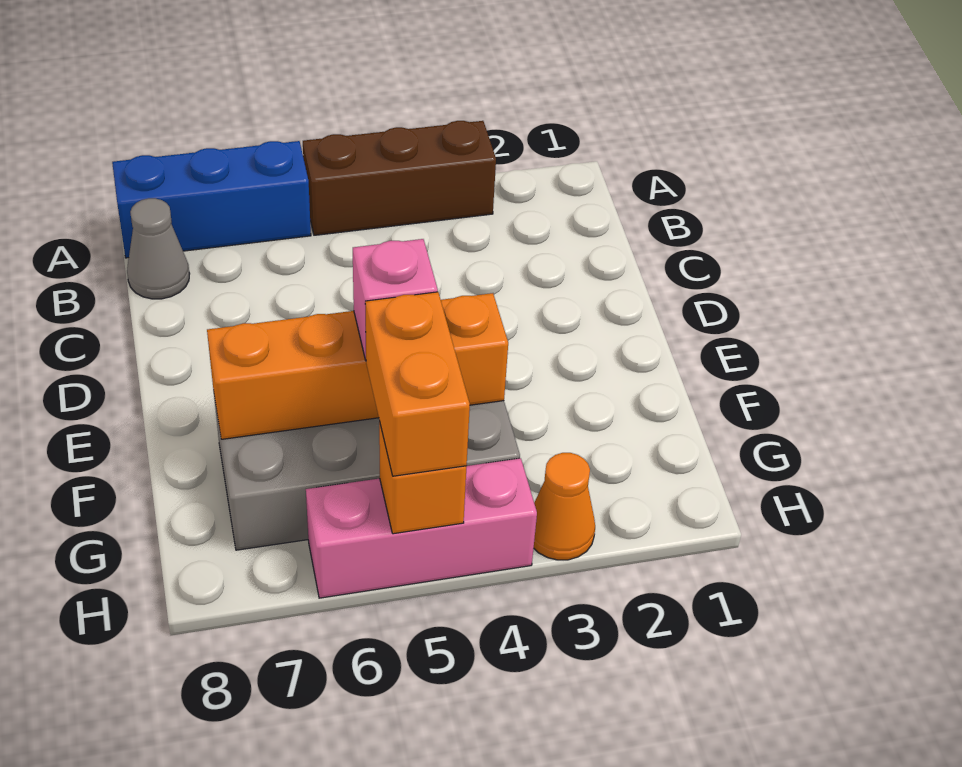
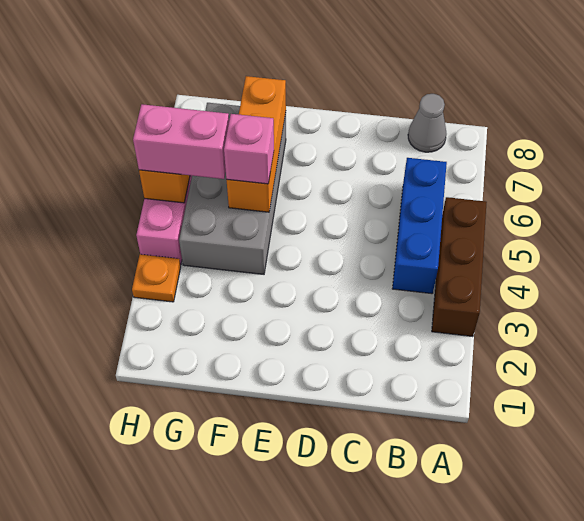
blue 1x3 brick [112,141,311,258] -> blue 1x3 brick moved to [392,158,447,294]
orange 1x4 brick [207,293,508,439] -> orange 1x3 brick [227,76,286,212]
orange 1x2 brick [365,292,470,476] -> pink 1x2 brick [133,104,229,179]
orange 1x1 cone [534,453,595,560] -> orange 1x1 plate [132,254,181,302]

